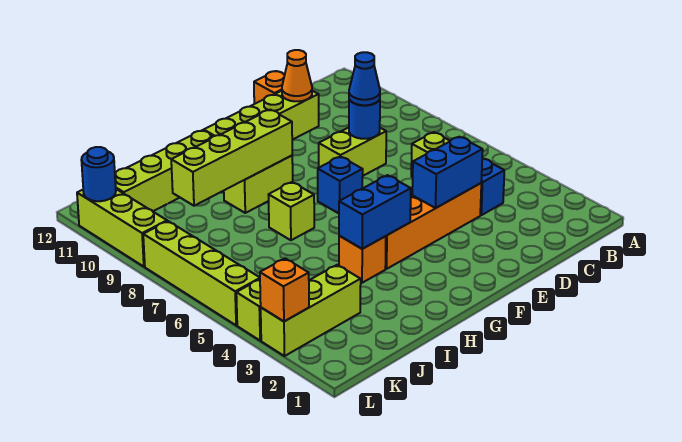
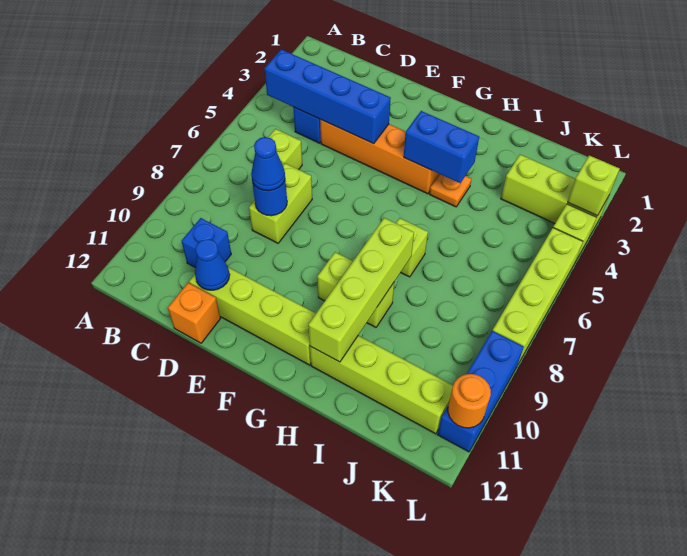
blue 1x2 brick [412,137,483,208] -> blue 1x4 brick [264,49,391,144]
lime 1x2 brick [319,127,386,176] -> lime 1x2 brick turned to [249,163,312,243]
orange 1x1 cone [282,50,312,101] -> blue 1x1 cone [195,239,230,290]
blue 1x1 brick [318,156,363,213] -> blue 1x1 brick moved to [182,218,231,268]
lime 1x4 brick [171,110,292,206] -> lime 1x4 brick turned to [308,218,414,362]
orange 1x1 brick [339,236,386,283] -> orange 1x1 plate [429,174,471,207]
orange 1x1 brick [260,258,309,321] -> lime 1x1 brick [568,155,620,216]
lime 1x3 brick [77,189,167,266] -> blue 1x3 brick [438,331,524,452]
blue 1x1 round brick [81,147,116,201] -> orange 1x1 round brick [448,374,491,428]

